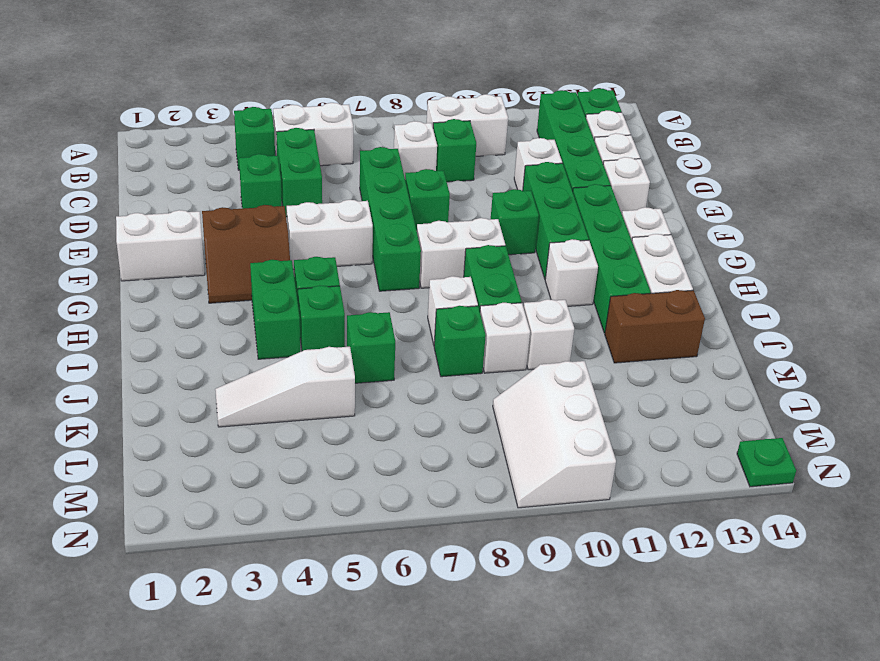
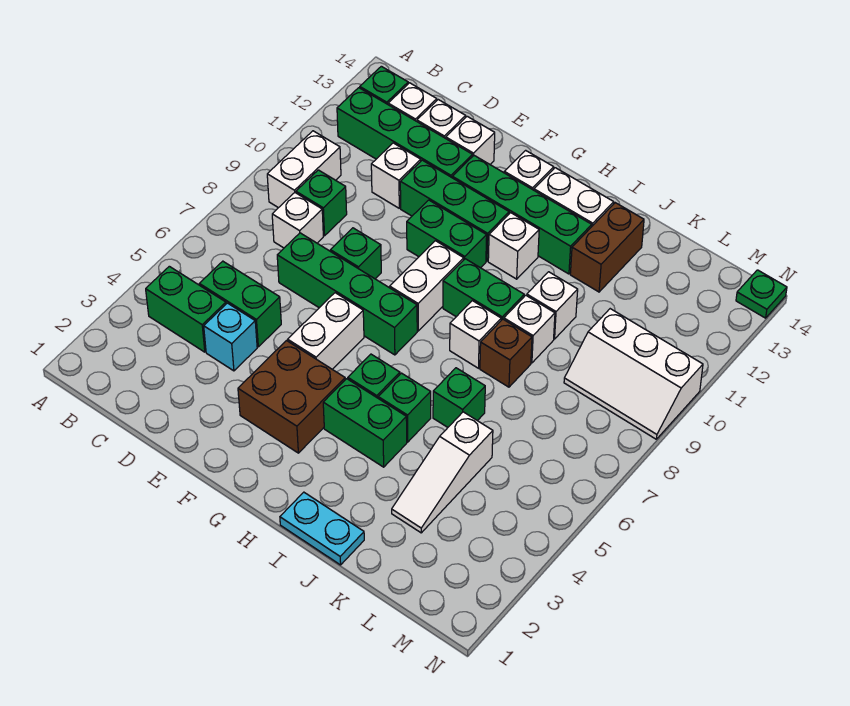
green 1x1 brick [234,107,275,170] -> green 1x2 brick [146,266,226,352]
white 1x2 brick [273,103,353,166] -> none
green 1x1 brick [239,154,282,209] -> cyan 1x1 brick [204,303,257,371]
white 1x2 brick [116,210,205,281] -> none
brown 2x2 slope [202,205,290,303] -> brown 2x2 brick [238,341,345,453]
green 1x1 brick [491,189,539,255] -> green 1x2 brick [407,200,487,268]
none -> cyan 1x2 plate [280,492,364,565]
green 1x1 brick [434,306,486,377] -> brown 1x1 brick [480,319,532,387]

